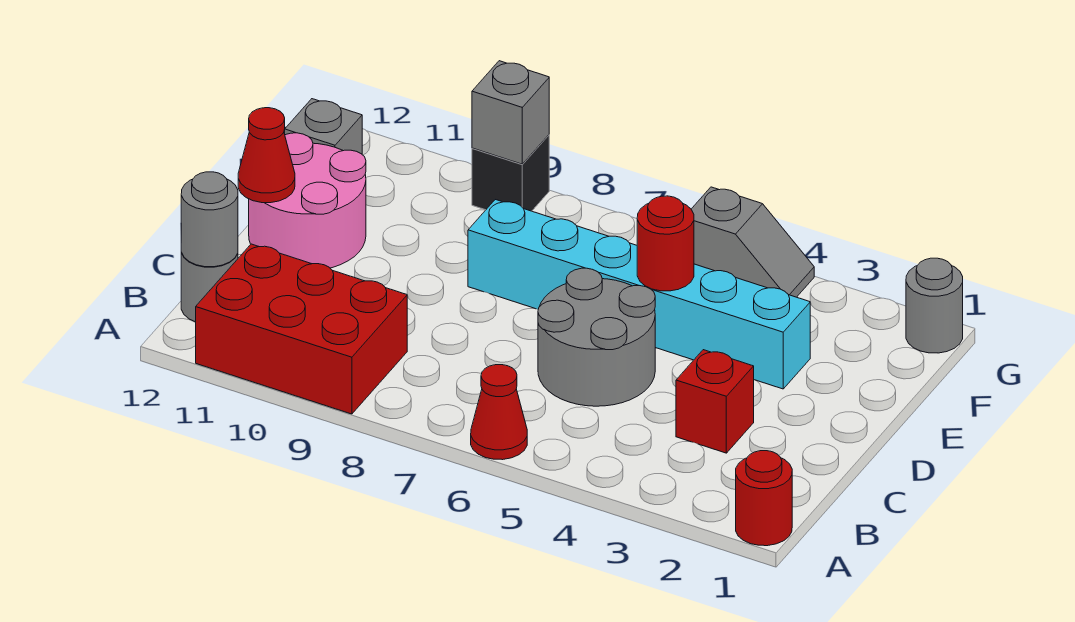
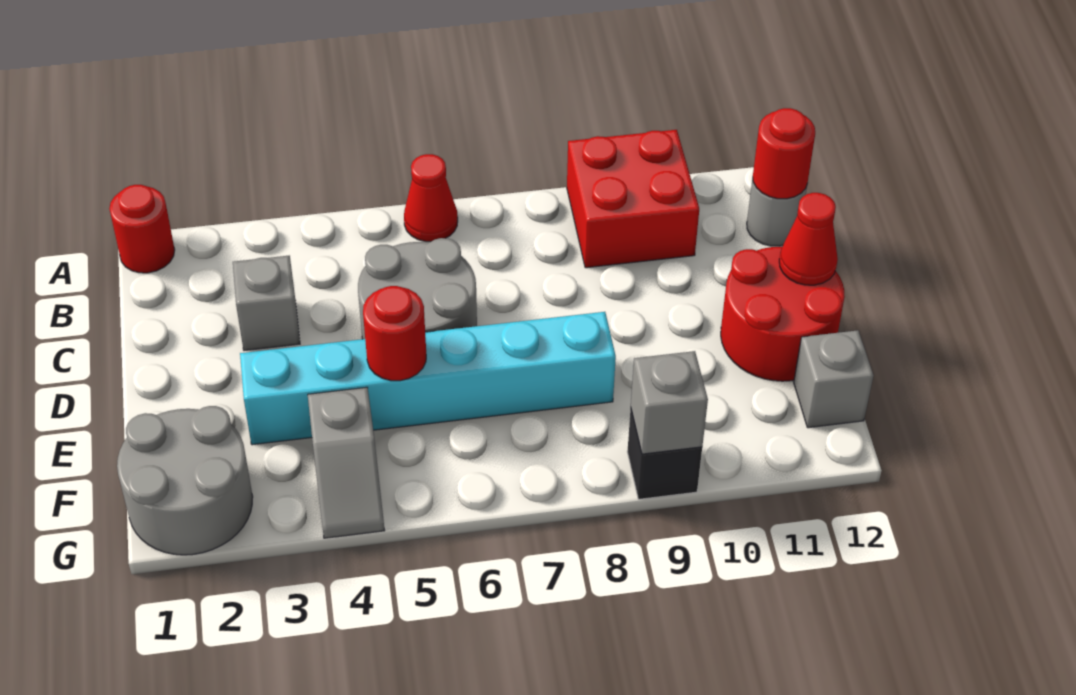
red 2x3 brick [196,244,407,414] -> red 2x2 brick [567,130,699,268]
grey 1x1 round brick [181,172,238,267] -> red 1x1 round brick [753,108,815,199]
red 1x1 brick [676,350,754,453] -> grey 1x1 brick [233,256,300,351]
pink 2x2 round brick [249,133,366,268] -> red 2x2 round brick [721,247,845,381]
grey 1x1 round brick [906,258,963,353] -> grey 2x2 round brick [117,406,253,555]
grey 1x2 slope [691,187,814,297] -> grey 1x2 slope turned to [308,387,385,538]

